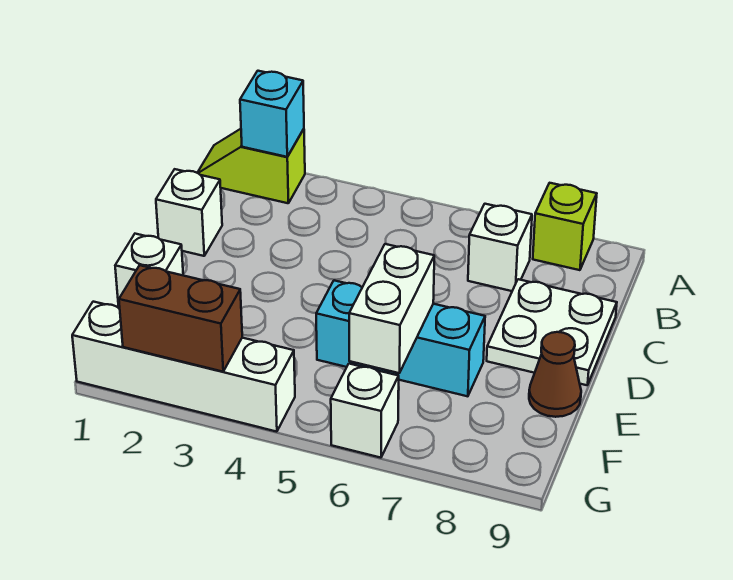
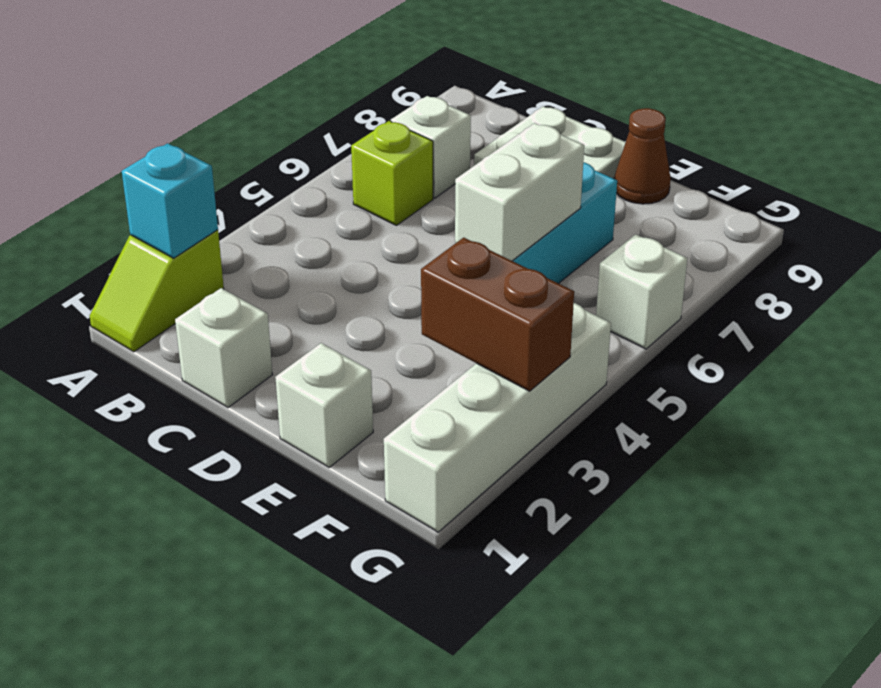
lime 1x1 brick [533,183,597,270] -> lime 1x1 brick moved to [351,121,433,225]
white 1x2 brick [349,244,434,373] -> white 1x2 brick turned to [455,123,584,261]
brown 1x2 brick [119,265,242,372] -> brown 1x2 brick turned to [421,237,574,391]

